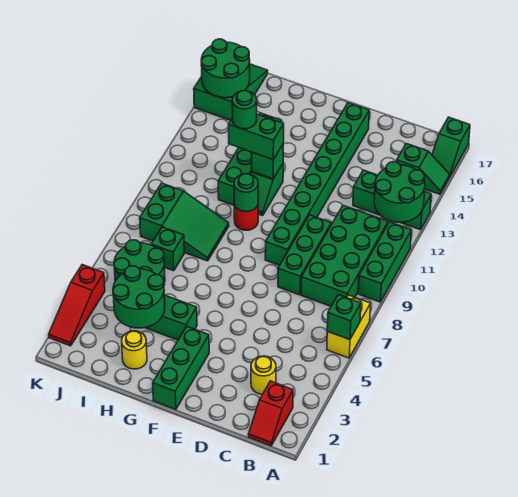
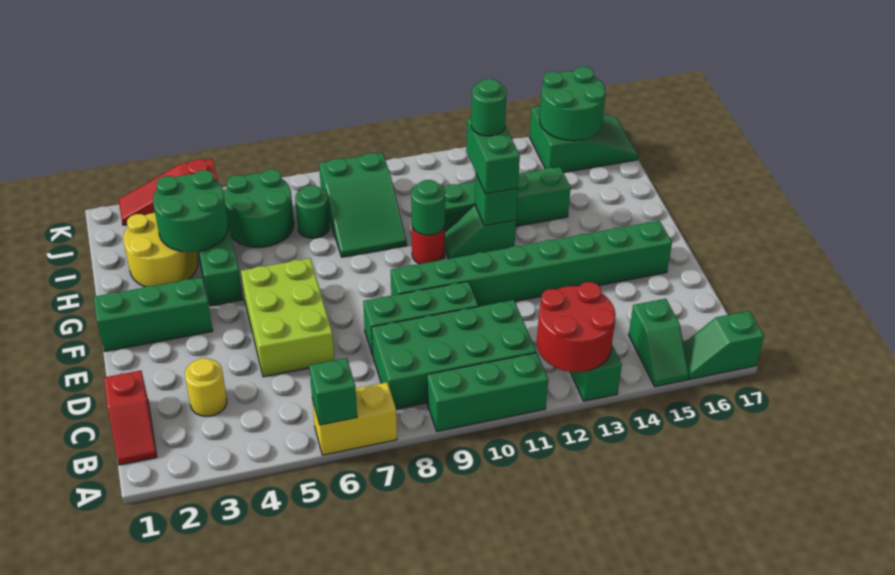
green 2x2 round brick [374,162,425,222] -> red 2x2 round brick [537,282,616,372]
red 1x2 slope [249,381,293,446] -> red 1x2 slope turned to [104,370,157,465]
none -> lime 2x3 brick [241,258,334,377]
yellow 1x1 round brick [122,331,147,369] -> yellow 2x2 round brick [123,213,198,287]
green 1x1 brick [151,227,184,271] -> green 1x1 round brick [295,185,330,238]

